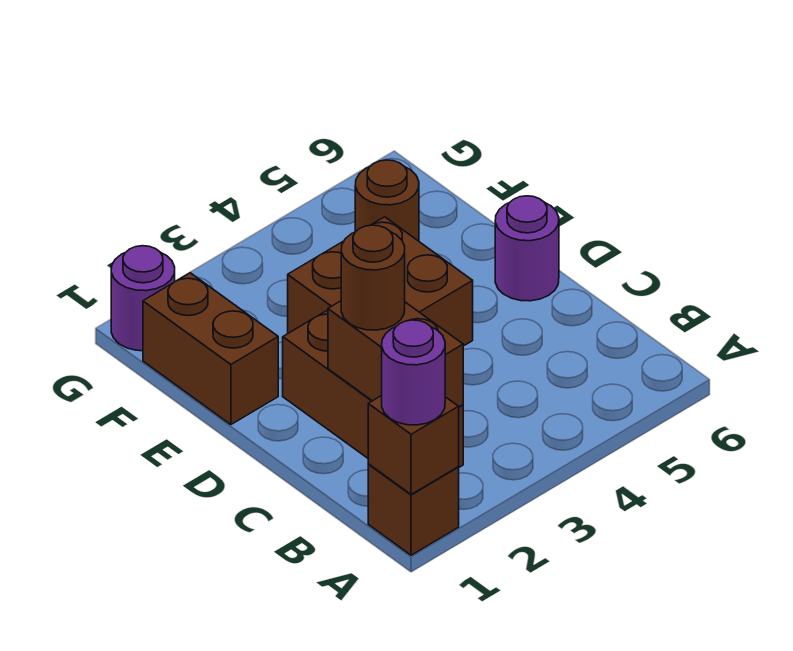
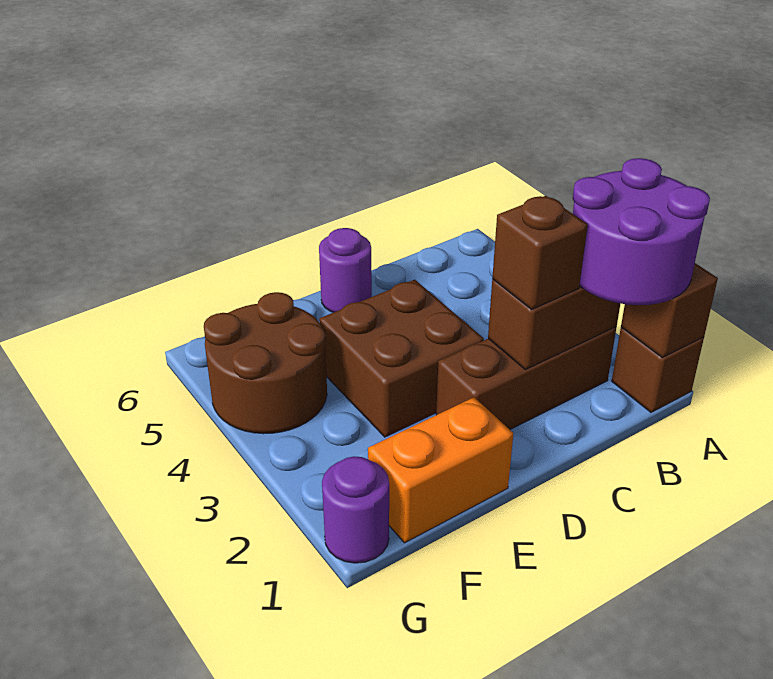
purple 1x1 round brick [382,320,445,425] -> purple 2x2 round brick [573,158,710,305]
brown 1x1 round brick [341,225,405,330] -> brown 1x1 brick [492,196,588,309]
brown 1x2 brick [143,273,278,425] -> orange 1x2 brick [368,397,513,543]
brown 1x1 round brick [355,160,419,241] -> brown 2x2 round brick [204,292,327,434]

